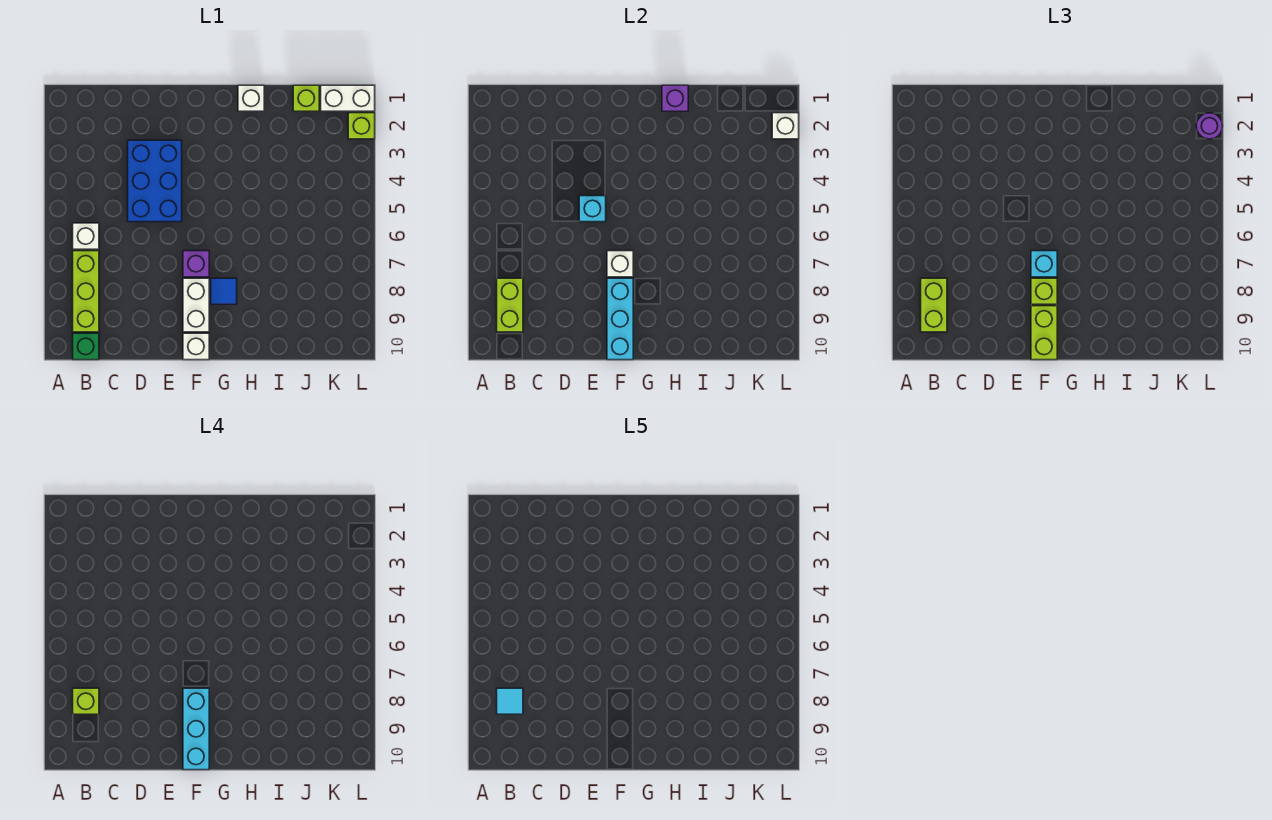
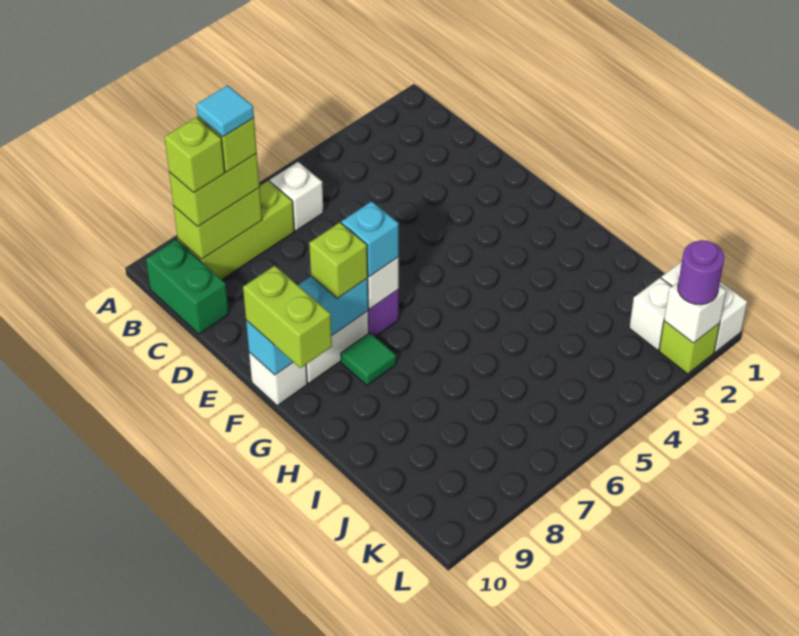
green 1x1 brick [73,333,99,360] -> green 1x2 brick [146,240,229,334]
blue 2x3 brick [128,140,182,222] -> none
cyan 1x1 brick [579,196,606,222] -> none
cyan 1x3 brick [183,688,209,770] -> none
lime 1x2 brick [1031,306,1057,360] -> lime 1x2 brick turned to [243,266,332,368]
blue 1x1 tile [211,278,237,304] -> green 1x1 tile [341,333,396,385]
white 1x1 brick [238,85,264,111] -> white 1x1 brick moved to [629,278,672,350]
purple 1x1 brick [662,85,688,111] -> none
lime 1x1 brick [293,85,319,111] -> lime 1x1 brick moved to [165,118,225,193]

